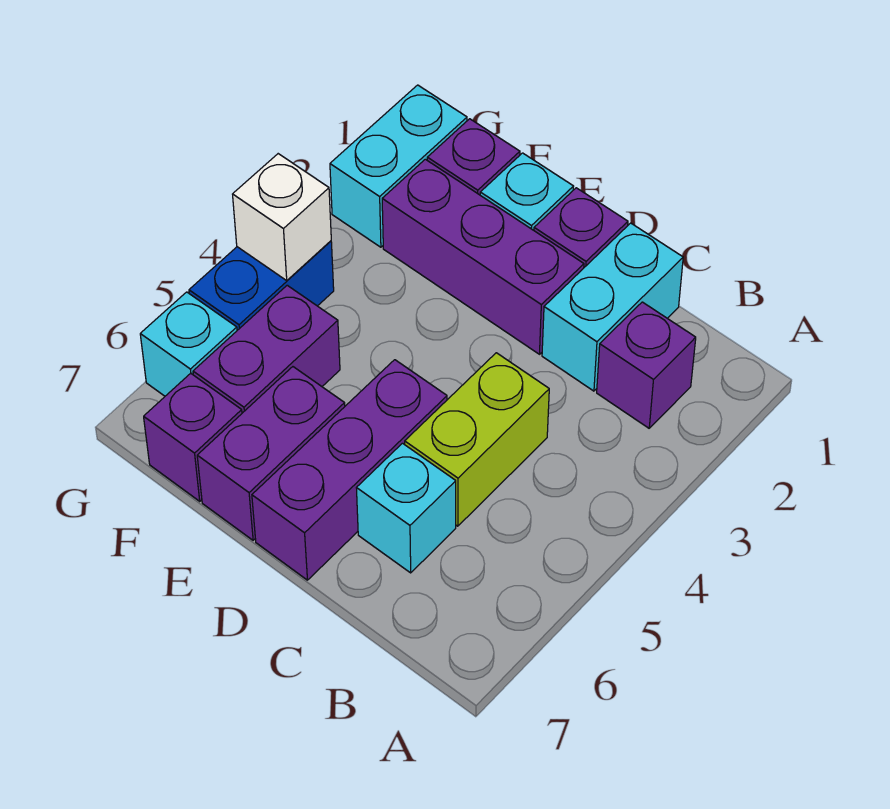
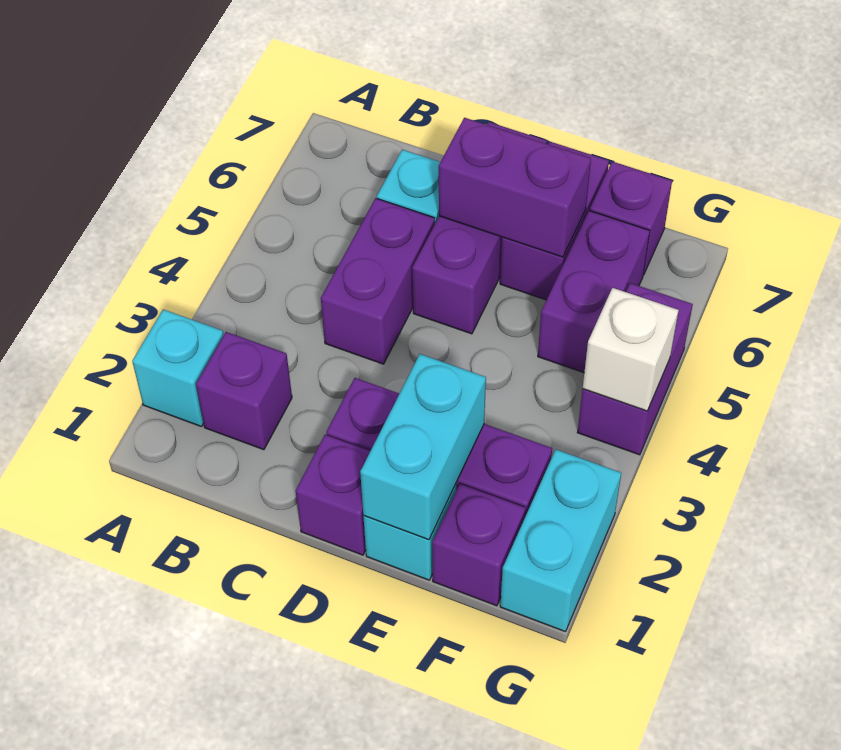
cyan 1x2 brick [542,223,683,391] -> cyan 1x2 brick moved to [360,354,486,540]
lime 1x2 brick [405,353,549,526] -> purple 1x2 brick [321,198,435,364]
none -> purple 1x2 brick [439,118,591,257]
blue 1x2 brick [189,241,334,330] -> purple 1x2 brick [577,283,693,455]
cyan 1x1 brick [140,292,237,396] -> cyan 1x1 brick moved to [132,309,224,427]

